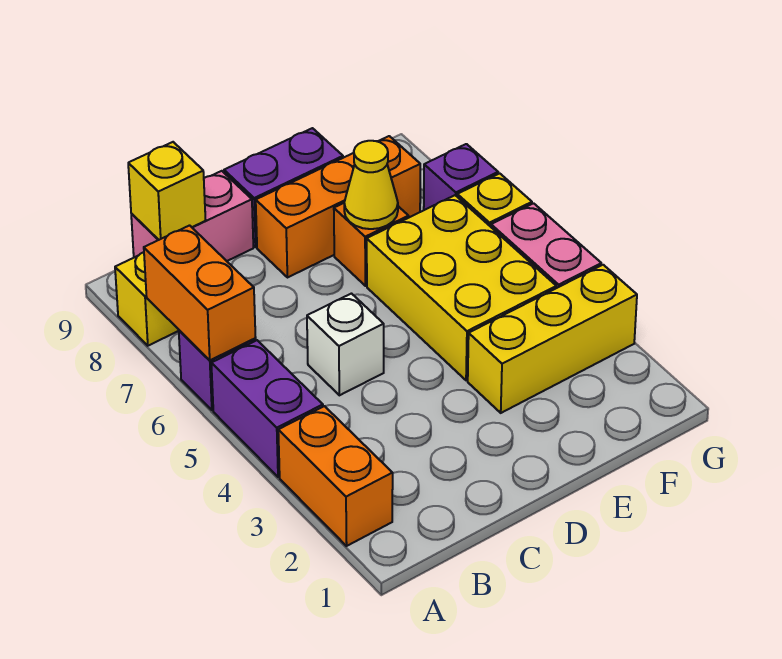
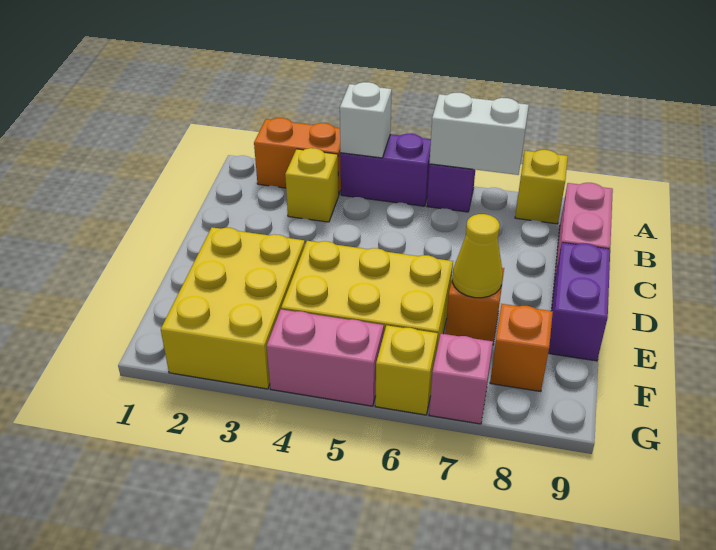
orange 1x2 brick [144,226,256,360] -> white 1x2 brick [429,93,529,175]
yellow 1x1 brick [128,142,206,240] -> yellow 1x1 brick moved to [285,148,339,222]
white 1x1 brick [307,294,384,395] -> white 1x1 brick moved to [340,82,392,158]
orange 1x3 brick [256,136,420,278] -> orange 1x1 brick [490,304,553,392]
yellow 1x3 brick [468,265,637,413] -> yellow 2x3 brick [161,227,305,389]
purple 1x1 brick [424,144,498,210] -> pink 1x1 brick [429,334,493,424]

